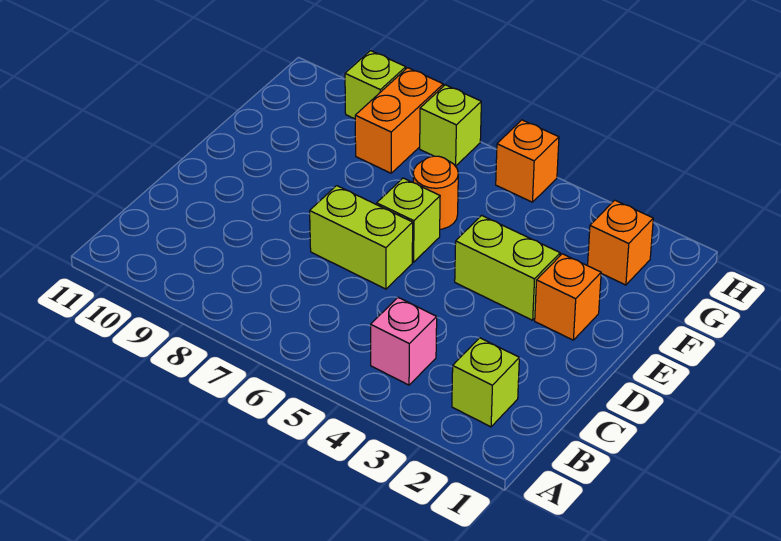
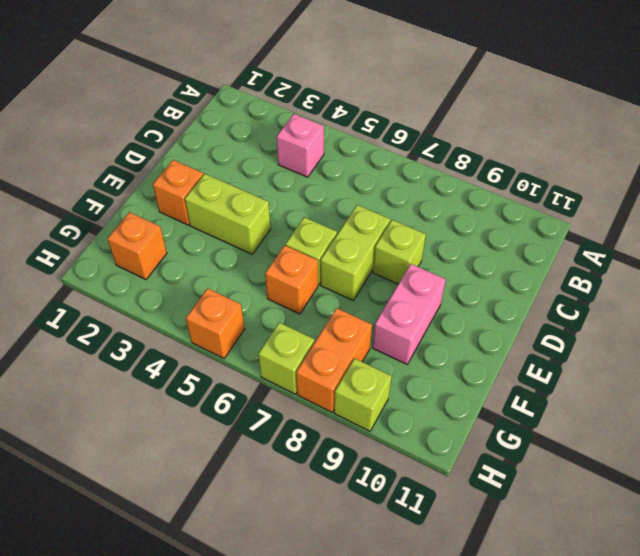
lime 1x1 brick [452,338,519,427] -> lime 1x1 brick moved to [373,220,426,284]
lime 1x2 brick [310,186,413,289] -> lime 1x2 brick turned to [321,205,390,300]
none -> pink 1x2 brick [373,264,446,364]
orange 1x1 round brick [413,156,458,229] -> orange 1x1 brick [265,245,318,314]

